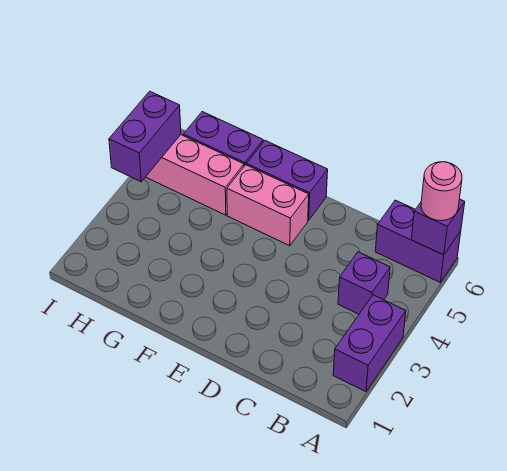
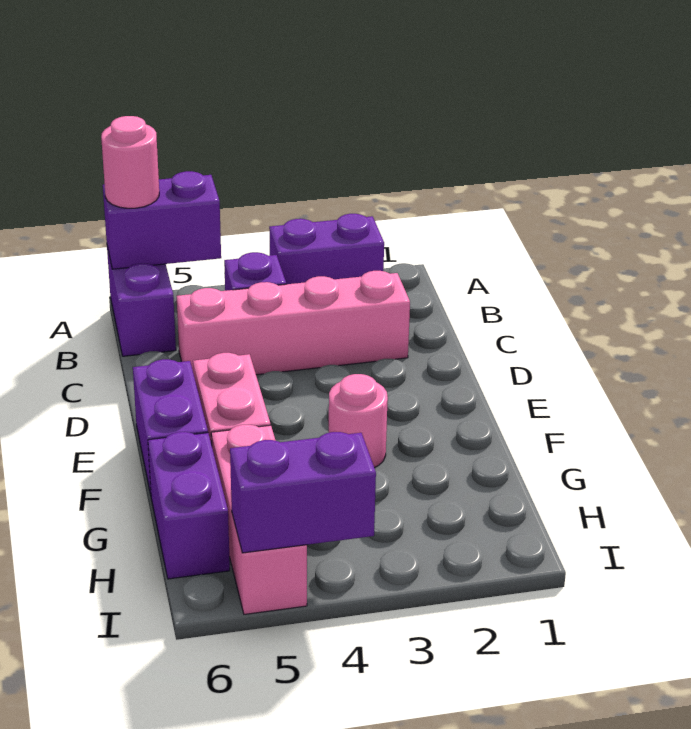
purple 1x1 brick [411,199,465,255] -> purple 1x2 brick [103,171,221,269]
none -> pink 1x4 brick [177,271,410,375]
none -> pink 1x1 round brick [329,374,388,468]

